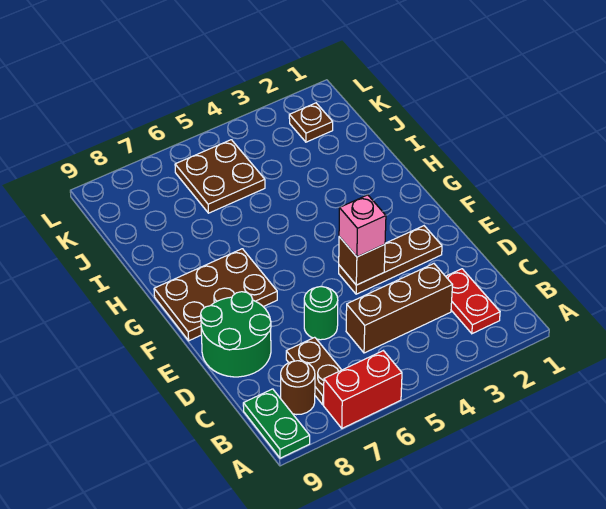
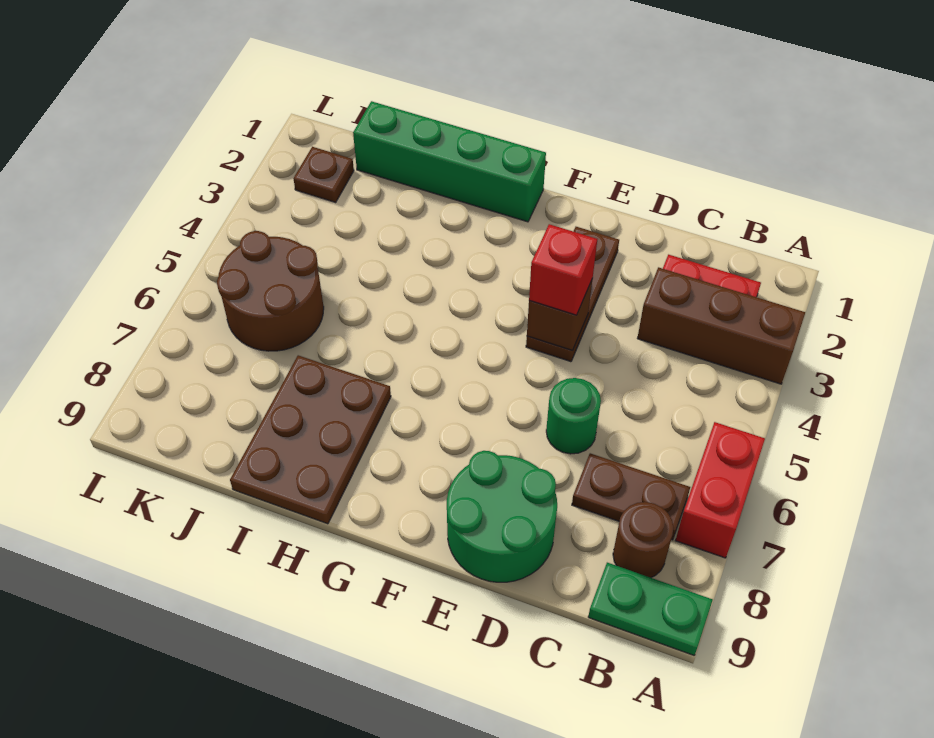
brown 1x3 brick [346,264,452,353] -> brown 1x3 brick turned to [637,267,805,384]
pink 1x1 brick [339,195,386,257] -> red 1x1 brick [529,224,597,315]
brown 2x3 plate [154,249,277,341] -> brown 2x3 plate moved to [230,355,391,524]
none -> green 1x4 brick [353,101,546,222]
brown 2x2 plate [175,140,265,213] -> brown 2x2 round brick [217,231,324,351]

